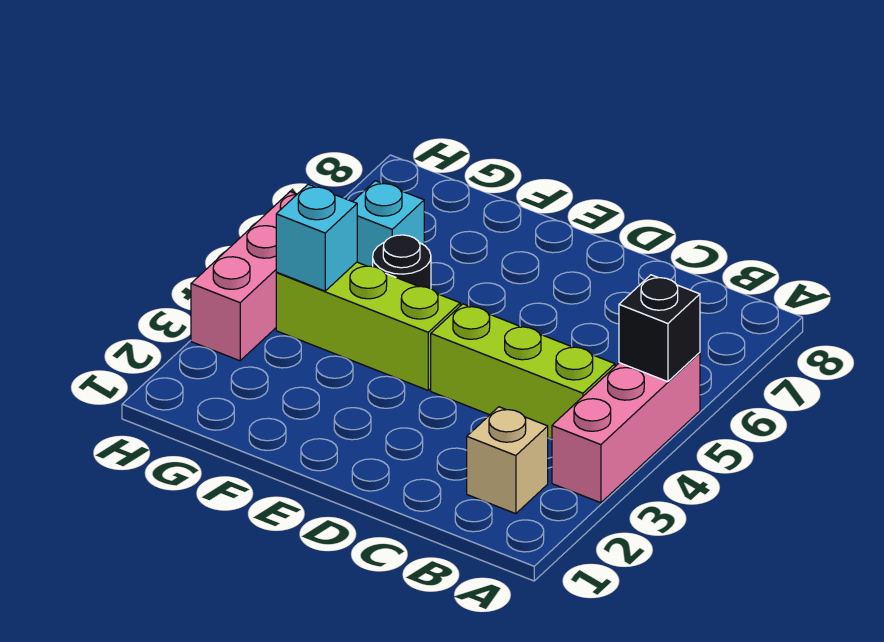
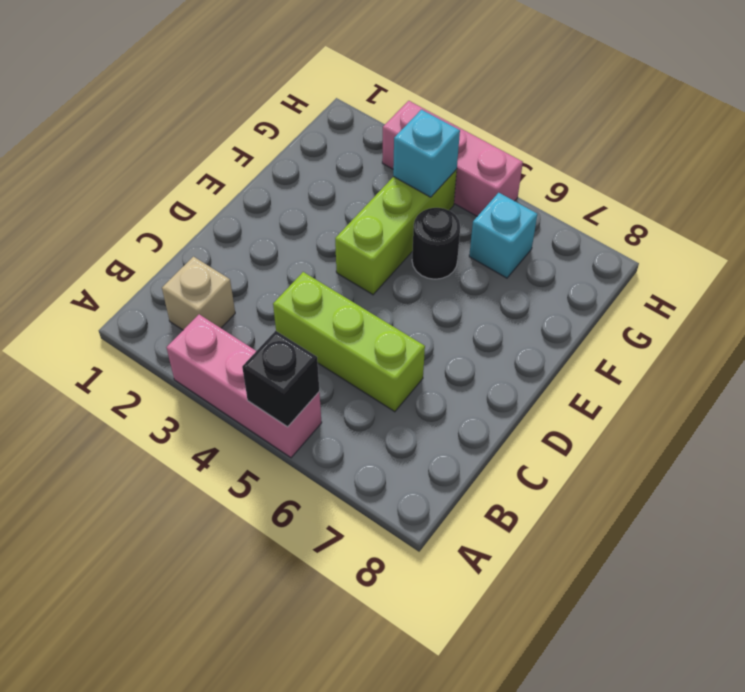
lime 1x3 brick [431,304,615,439] -> lime 1x3 brick turned to [273,272,425,412]

